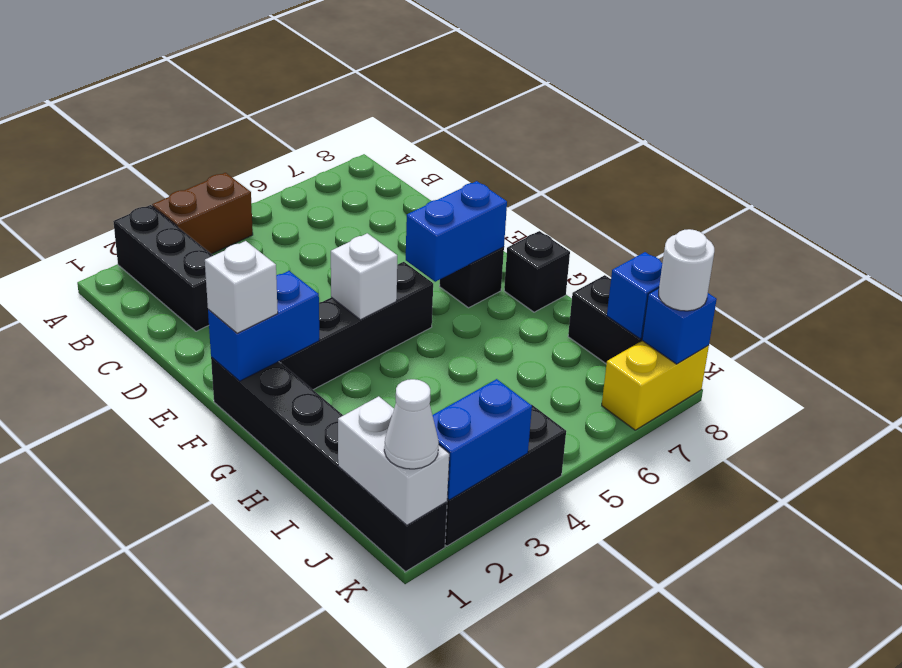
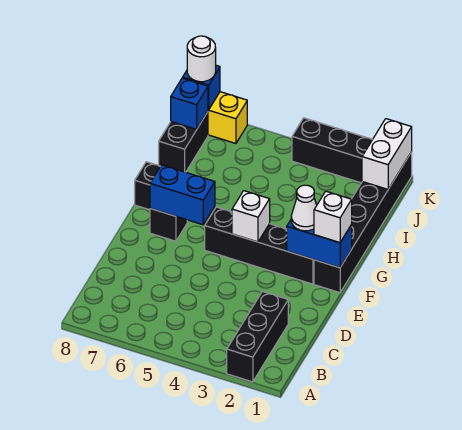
brown 1x2 brick [152,173,253,254] -> none
white 1x1 cone [384,379,439,469] -> white 1x1 cone moved to [291,185,317,231]
blue 1x2 brick [432,379,532,500] -> none

